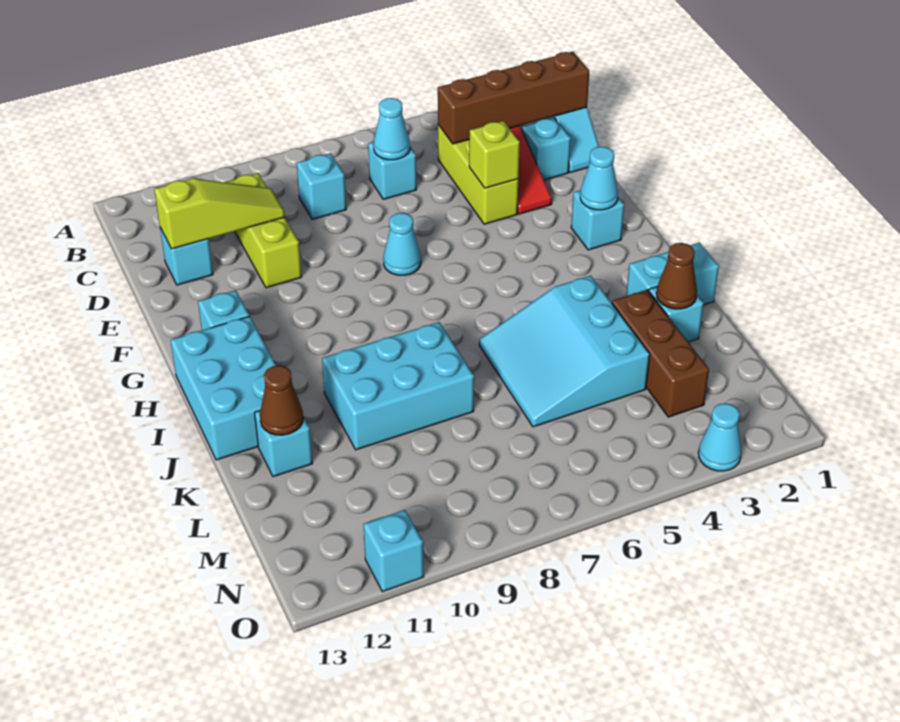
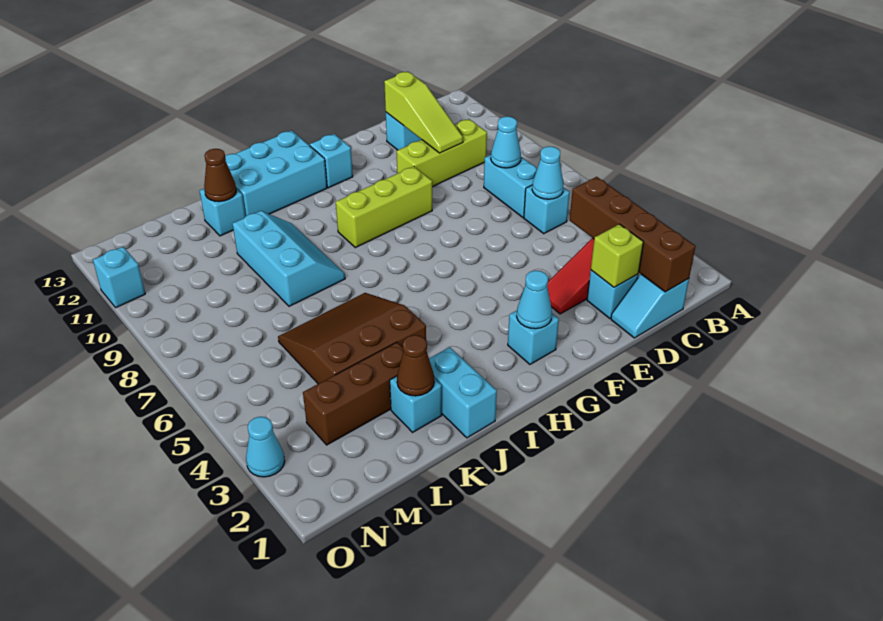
lime 1x3 brick [438,125,518,224] -> lime 1x3 brick moved to [336,166,432,248]
cyan 1x1 brick [297,153,346,219] -> cyan 1x2 brick [484,155,537,217]
lime 1x1 brick [469,121,520,188] -> lime 1x1 brick moved to [591,224,643,287]
cyan 1x1 cone [383,213,421,275] -> cyan 1x1 cone moved to [491,116,521,168]
cyan 3x3 slope [479,276,650,427] -> brown 3x3 slope [278,293,426,384]
cyan 2x3 brick [322,322,474,450] -> cyan 2x3 slope [233,211,345,306]

